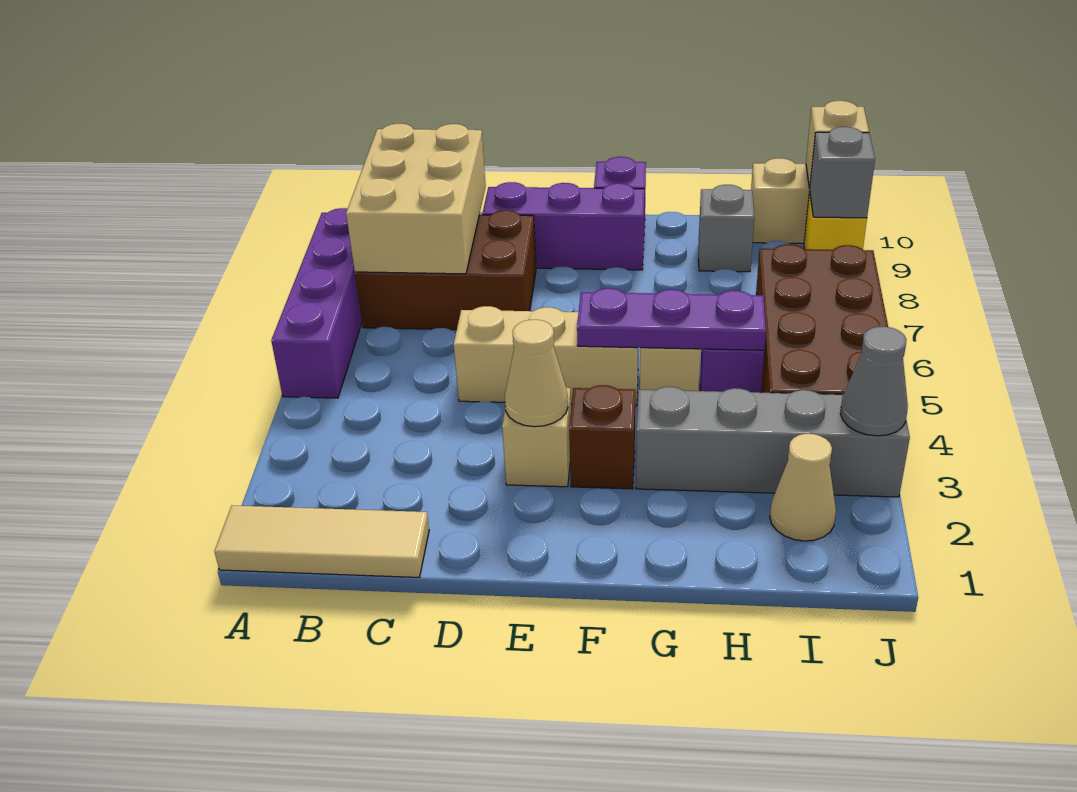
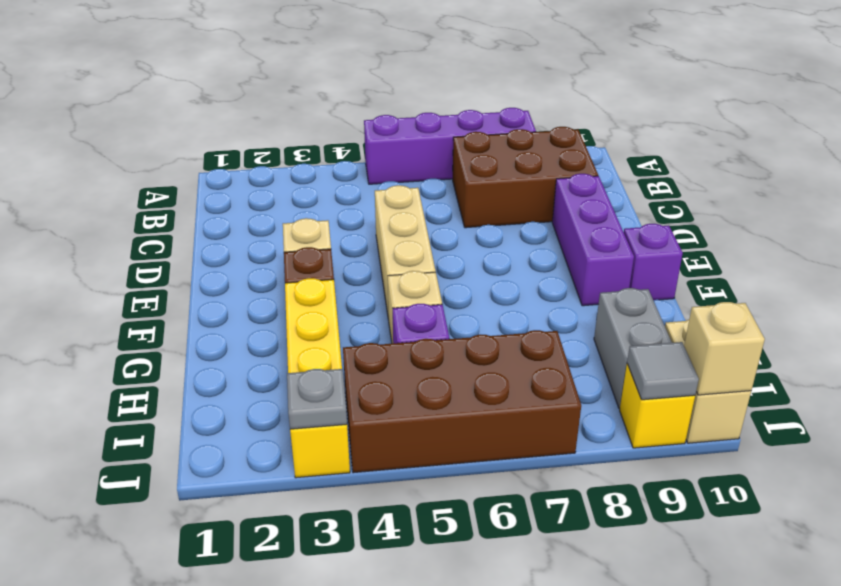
tan 1x3 tile [214,506,429,577] -> none
brown 2x3 brick [355,210,536,330] -> brown 2x3 brick turned to [453,127,598,228]
tan 2x3 brick [346,124,486,274] -> none
tan 1x1 cone [505,320,568,427] -> none
purple 1x3 plate [577,288,766,350] -> none
grey 1x4 brick [636,387,910,497] -> yellow 1x4 brick [285,278,350,478]
grey 1x1 brick [699,185,754,272] -> grey 1x2 brick [594,288,672,408]
tan 1x1 cone [770,434,836,541] -> none
grey 1x1 cone [840,327,908,436] -> grey 1x1 plate [287,369,347,429]
grey 1x1 brick [810,127,875,218] -> grey 1x1 tile [627,342,699,400]

